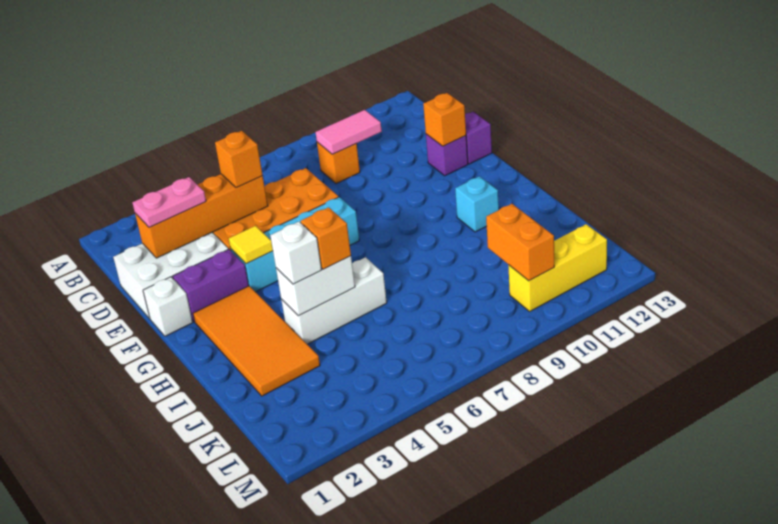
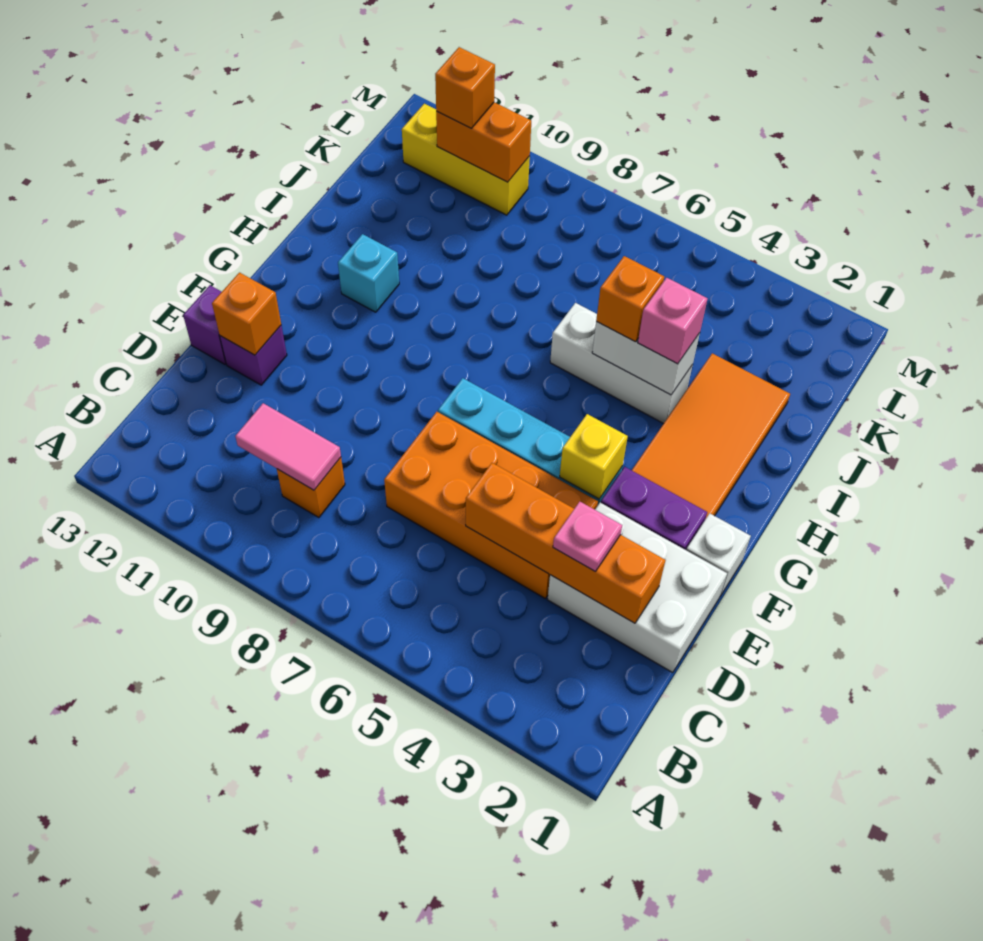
pink 1x2 plate [133,177,206,228] -> pink 1x1 plate [553,502,622,571]
orange 1x1 brick [215,131,263,188] -> orange 1x1 brick moved to [435,47,495,128]
yellow 1x1 tile [229,226,273,264] -> yellow 1x1 brick [560,414,628,499]
white 1x1 brick [270,221,322,284] -> pink 1x1 brick [638,278,708,364]
orange 1x2 brick [486,204,554,281] -> orange 1x2 brick turned to [436,102,531,182]

